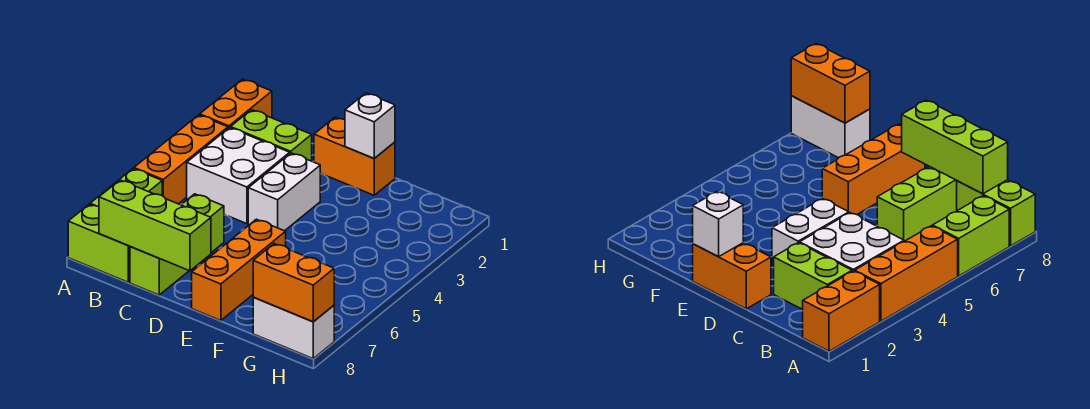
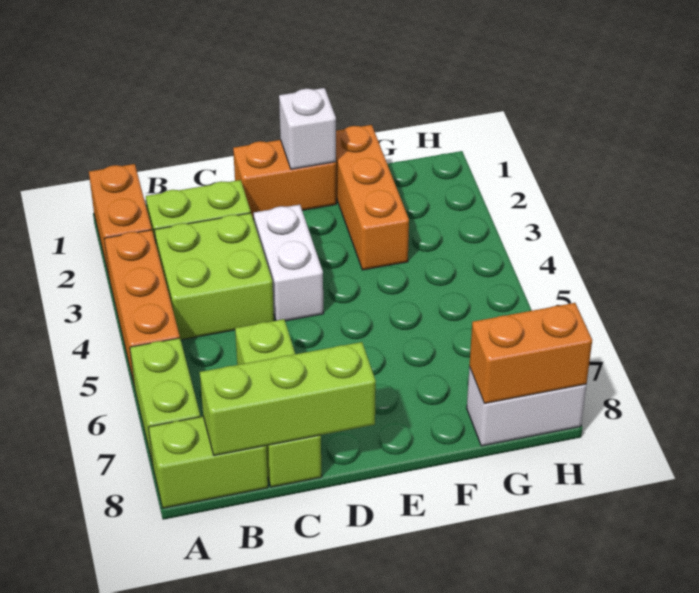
white 2x2 brick [187,128,290,224] -> lime 2x2 brick [154,213,274,340]
orange 1x3 brick [192,219,286,321] -> orange 1x3 brick moved to [336,125,409,270]

